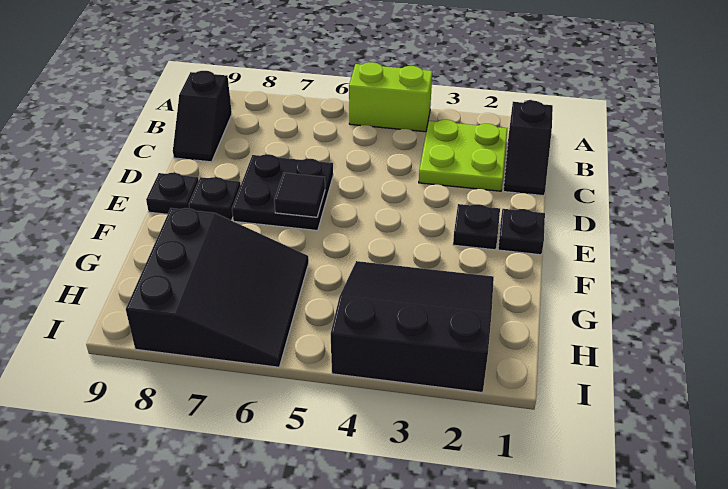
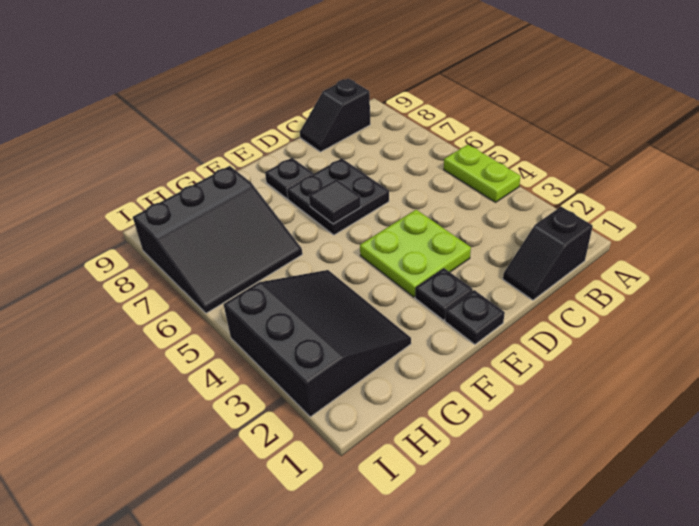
lime 1x2 brick [349,62,432,132] -> lime 1x2 plate [444,145,521,202]
lime 2x2 plate [419,120,507,191] -> lime 2x2 plate moved to [360,210,471,297]
black 1x1 plate [146,173,199,214] -> none

